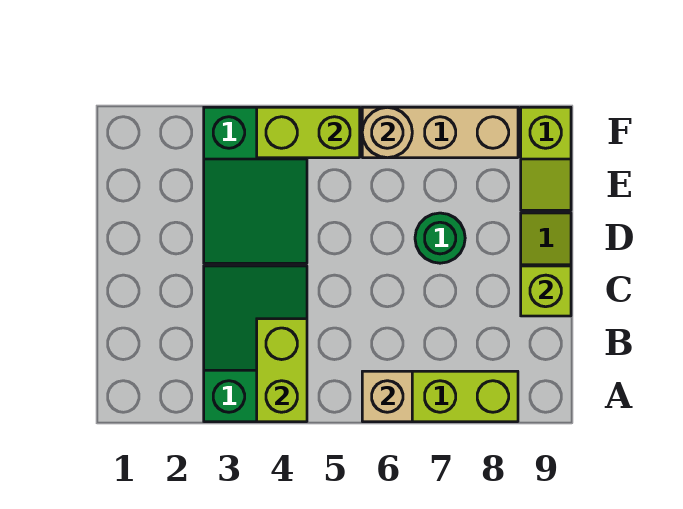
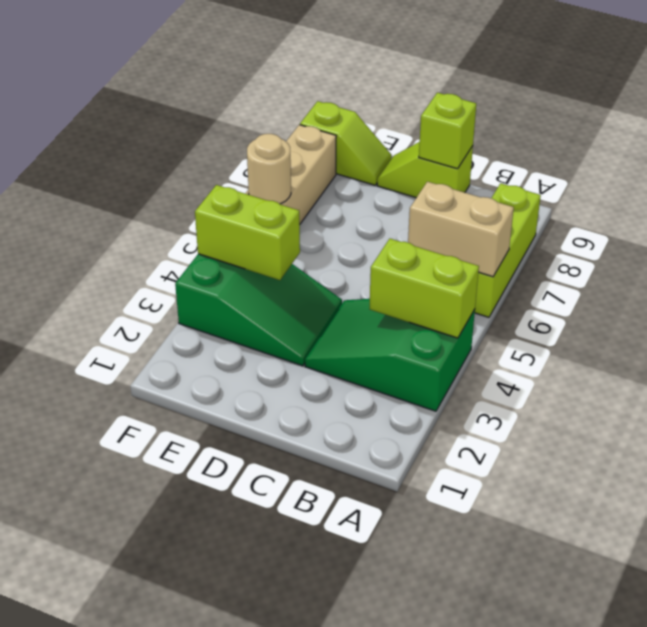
tan 1x1 brick [362,371,412,422] -> tan 1x2 brick [408,182,514,277]
green 1x1 round brick [415,213,465,263] -> none
lime 1x2 brick [257,107,360,158] -> lime 1x2 brick turned to [195,185,300,280]

